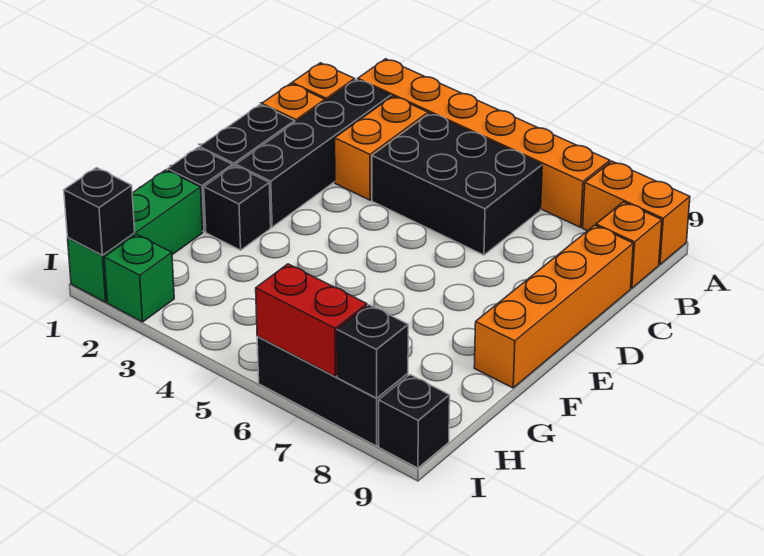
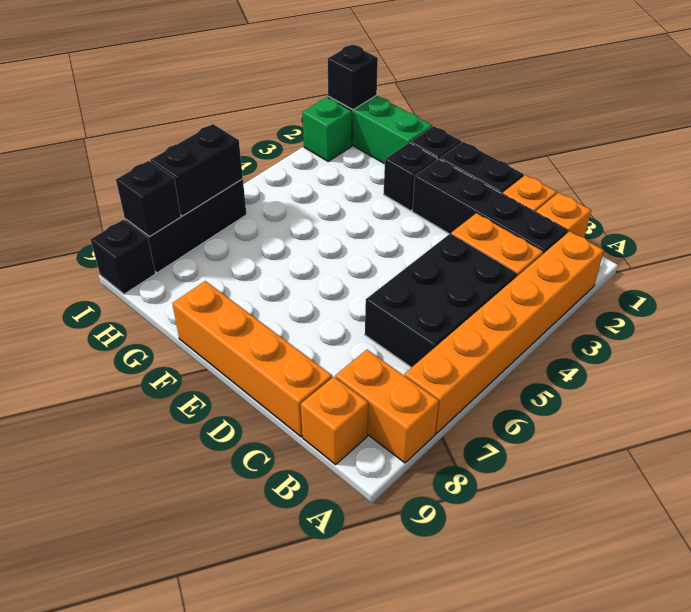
orange 1x2 brick [583,161,690,264] -> orange 1x2 brick turned to [335,350,439,463]
red 1x2 brick [256,264,367,377] -> black 1x2 brick [150,124,243,216]

